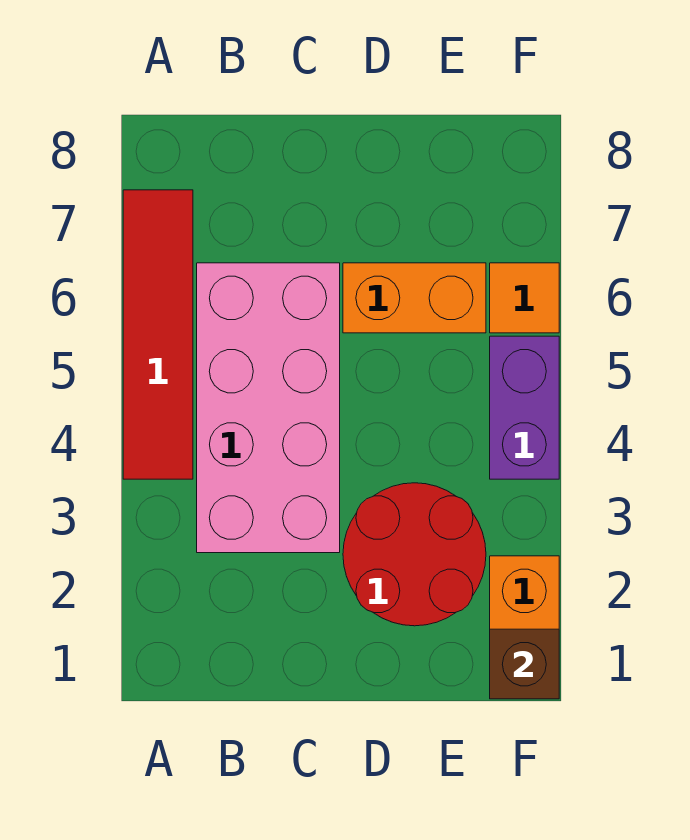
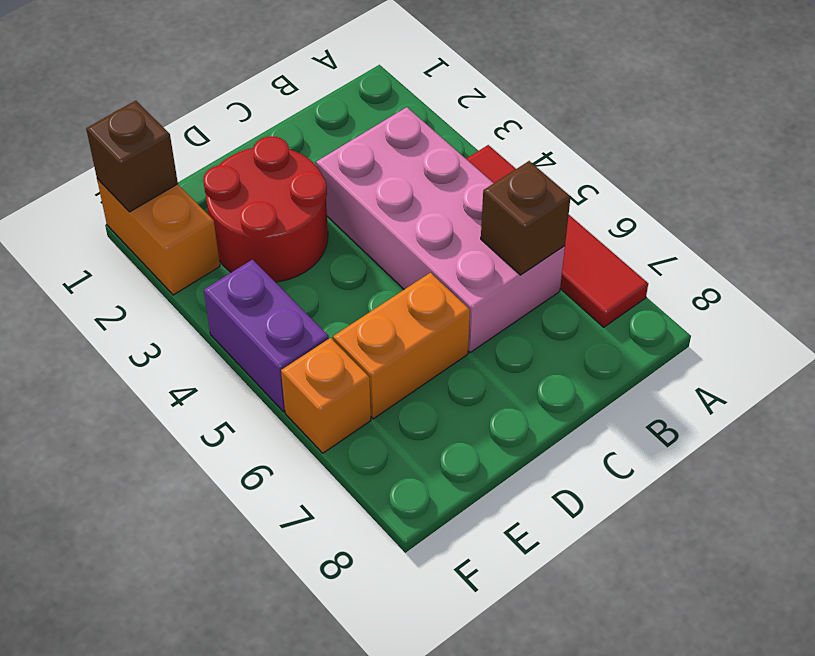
none -> brown 1x1 brick [481,161,571,275]
orange 1x1 tile [490,263,559,333] -> orange 1x1 brick [281,338,371,453]

